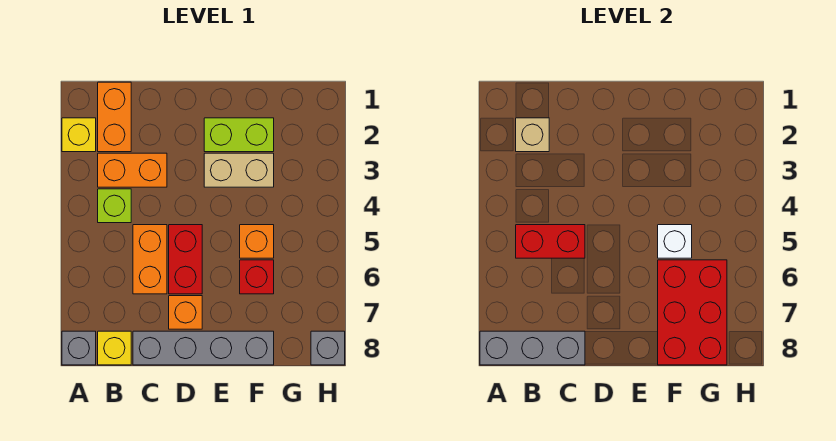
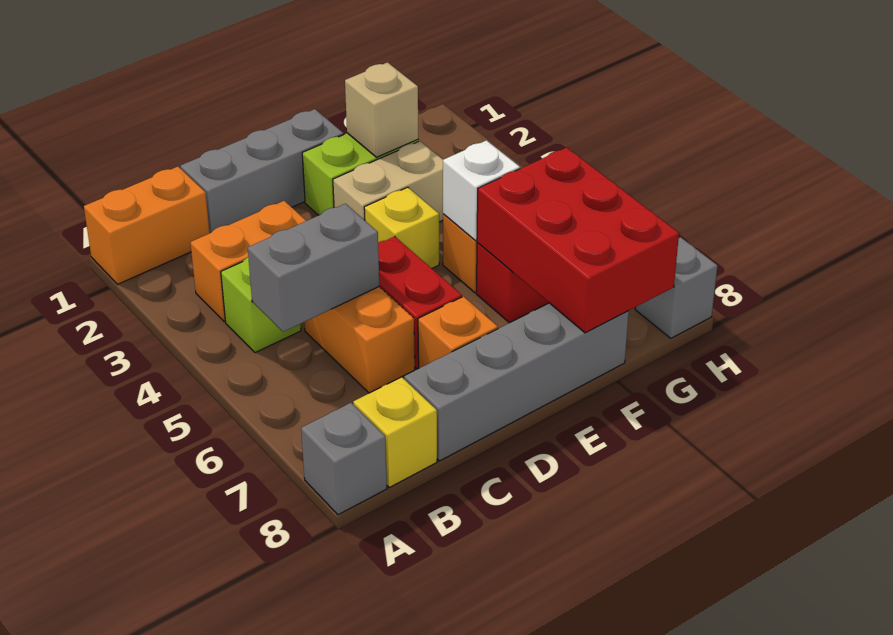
yellow 1x1 brick [62,118,96,152] -> yellow 1x1 brick moved to [364,187,439,268]
grey 1x3 brick [480,331,585,365] -> grey 1x3 brick moved to [181,109,344,233]
orange 1x2 brick [98,82,131,152] -> orange 1x2 brick turned to [84,167,210,284]
tan 1x1 brick [516,118,549,152] -> tan 1x1 brick moved to [345,62,418,157]
red 1x2 brick [516,225,585,258] -> grey 1x2 brick [248,204,379,332]

